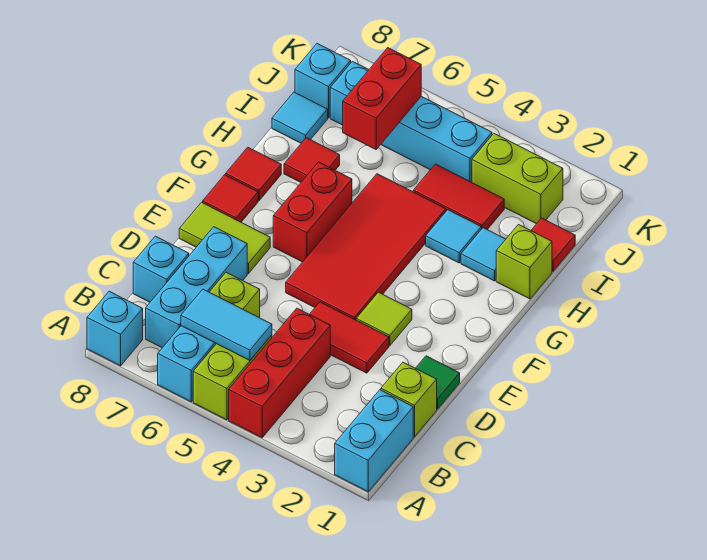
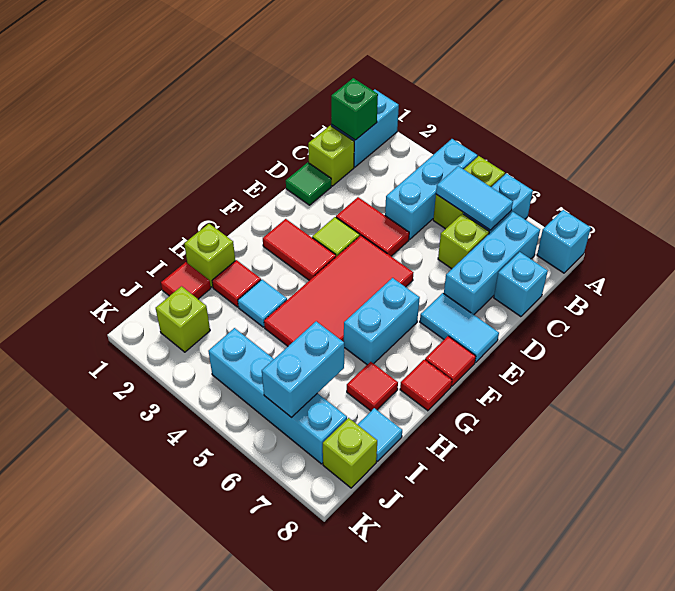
red 1x3 brick [229,308,330,438] -> cyan 1x3 brick [385,139,477,239]
none -> green 1x1 brick [331,78,378,140]
lime 1x2 tile [179,202,270,274] -> cyan 1x2 tile [420,293,499,362]
red 1x2 brick [273,162,352,262] -> cyan 1x2 brick [344,278,420,365]
cyan 1x1 tile [461,228,506,281] -> red 1x1 tile [212,260,261,307]
red 1x2 tile [413,164,504,230] -> red 1x2 tile moved to [263,219,336,280]
red 1x2 brick [343,48,421,149] -> cyan 1x2 brick [262,321,344,417]
lime 1x2 brick [472,134,563,224] -> lime 1x1 brick [156,286,210,352]
cyan 1x1 brick [295,44,351,118] -> lime 1x1 brick [323,418,377,488]

